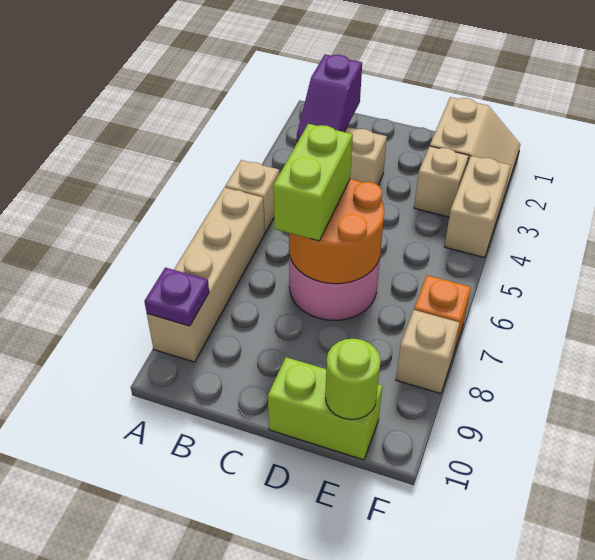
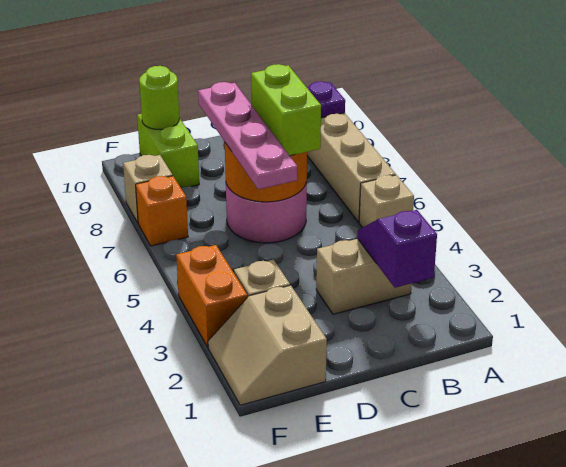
none -> pink 1x4 plate [198,82,297,189]
lime 1x2 brick [268,357,383,460] -> lime 1x2 brick turned to [137,114,199,188]
tan 1x2 brick [444,156,511,257] -> orange 1x2 brick [176,245,247,347]

